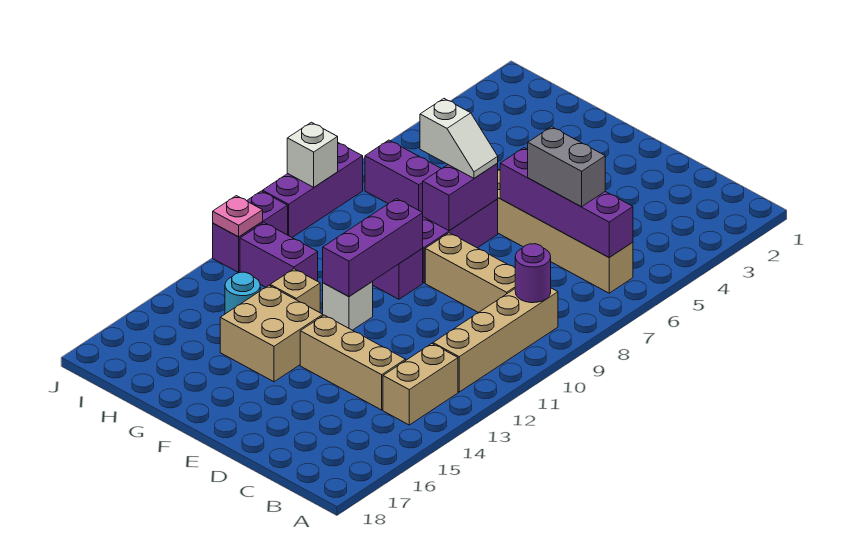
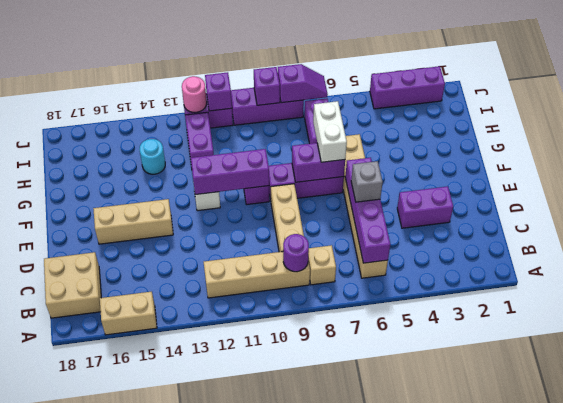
tan 1x2 brick [383,344,458,425] -> tan 1x2 brick moved to [100,292,157,335]
grey 1x2 brick [527,127,605,207] -> grey 1x1 brick [351,161,383,202]
tan 1x3 brick [300,315,406,410] -> tan 1x3 brick turned to [93,199,173,244]
none -> purple 1x2 brick [397,186,453,228]
white 1x2 slope [420,99,498,178] -> white 1x2 brick [313,101,347,162]
tan 2x2 brick [220,285,323,382] -> tan 2x2 brick moved to [44,252,101,318]
tan 1x1 brick [270,269,320,313] -> tan 1x1 brick moved to [308,245,336,285]
none -> purple 1x3 brick [370,66,445,109]
none -> purple 1x2 slope [278,64,328,103]
white 1x1 brick [287,122,338,187] -> purple 1x1 brick [254,67,280,105]
none -> purple 1x1 brick [205,72,232,111]
pink 1x1 plate [213,196,263,237] -> pink 1x1 round brick [182,76,207,112]

